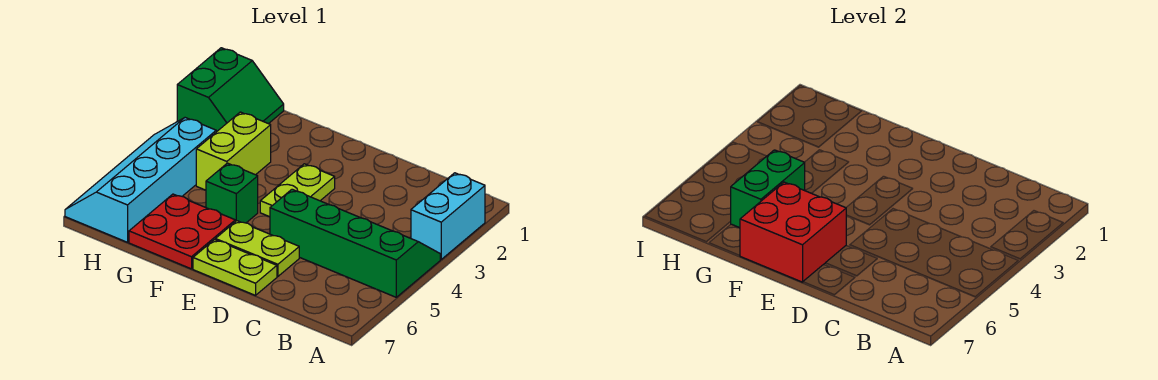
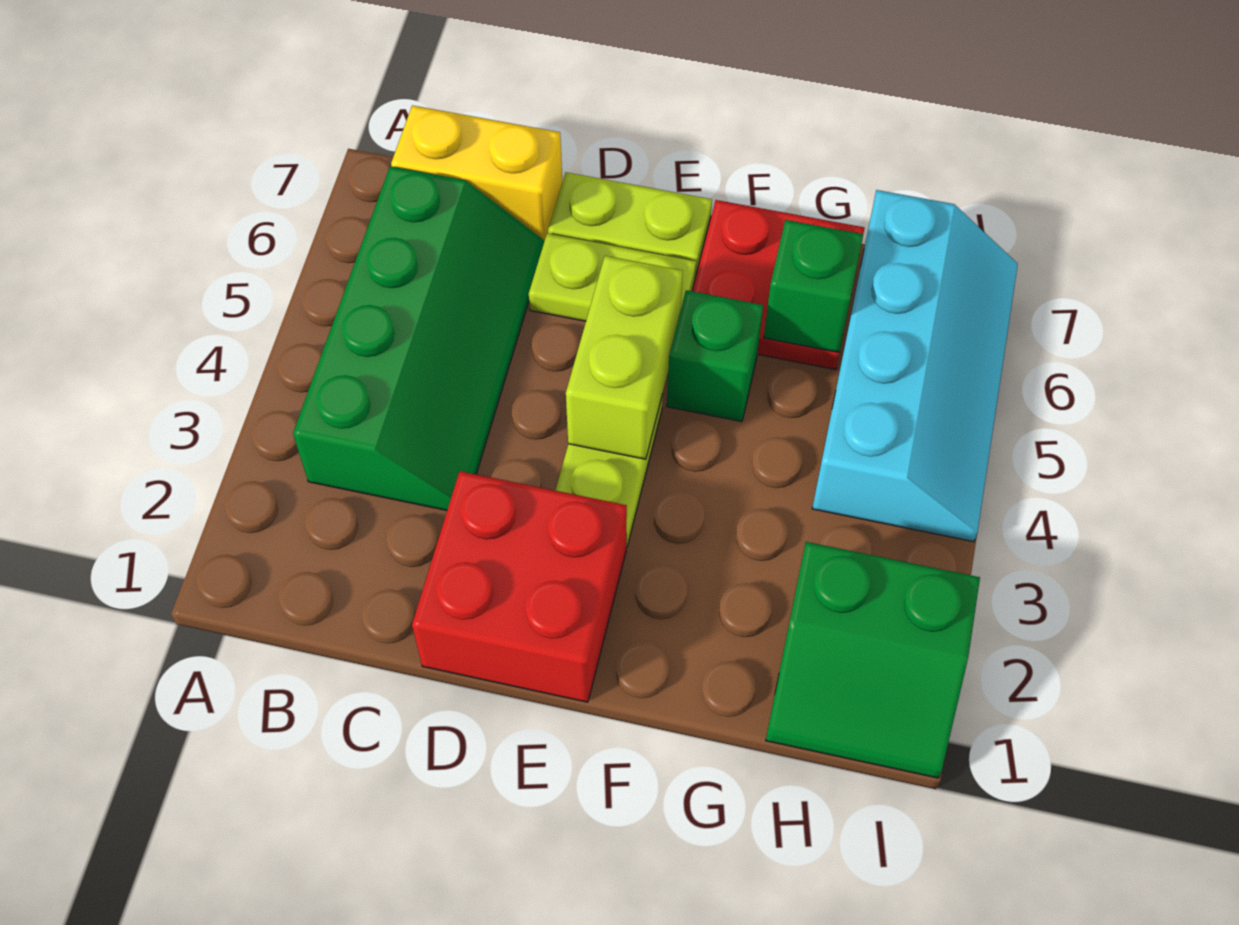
cyan 1x2 brick [411,173,485,259] -> none
green 2x4 slope [270,189,440,297] -> green 2x4 slope turned to [293,166,544,510]
none -> yellow 1x2 brick [391,105,562,241]
red 2x2 brick [740,182,846,282] -> red 2x2 brick moved to [412,471,627,702]
lime 1x2 brick [196,112,271,190] -> lime 1x2 brick moved to [566,256,683,459]
green 1x2 brick [730,150,805,228] -> green 1x1 brick [764,220,863,353]
green 2x2 slope [177,48,284,132] -> green 2x2 slope turned to [766,542,980,778]

